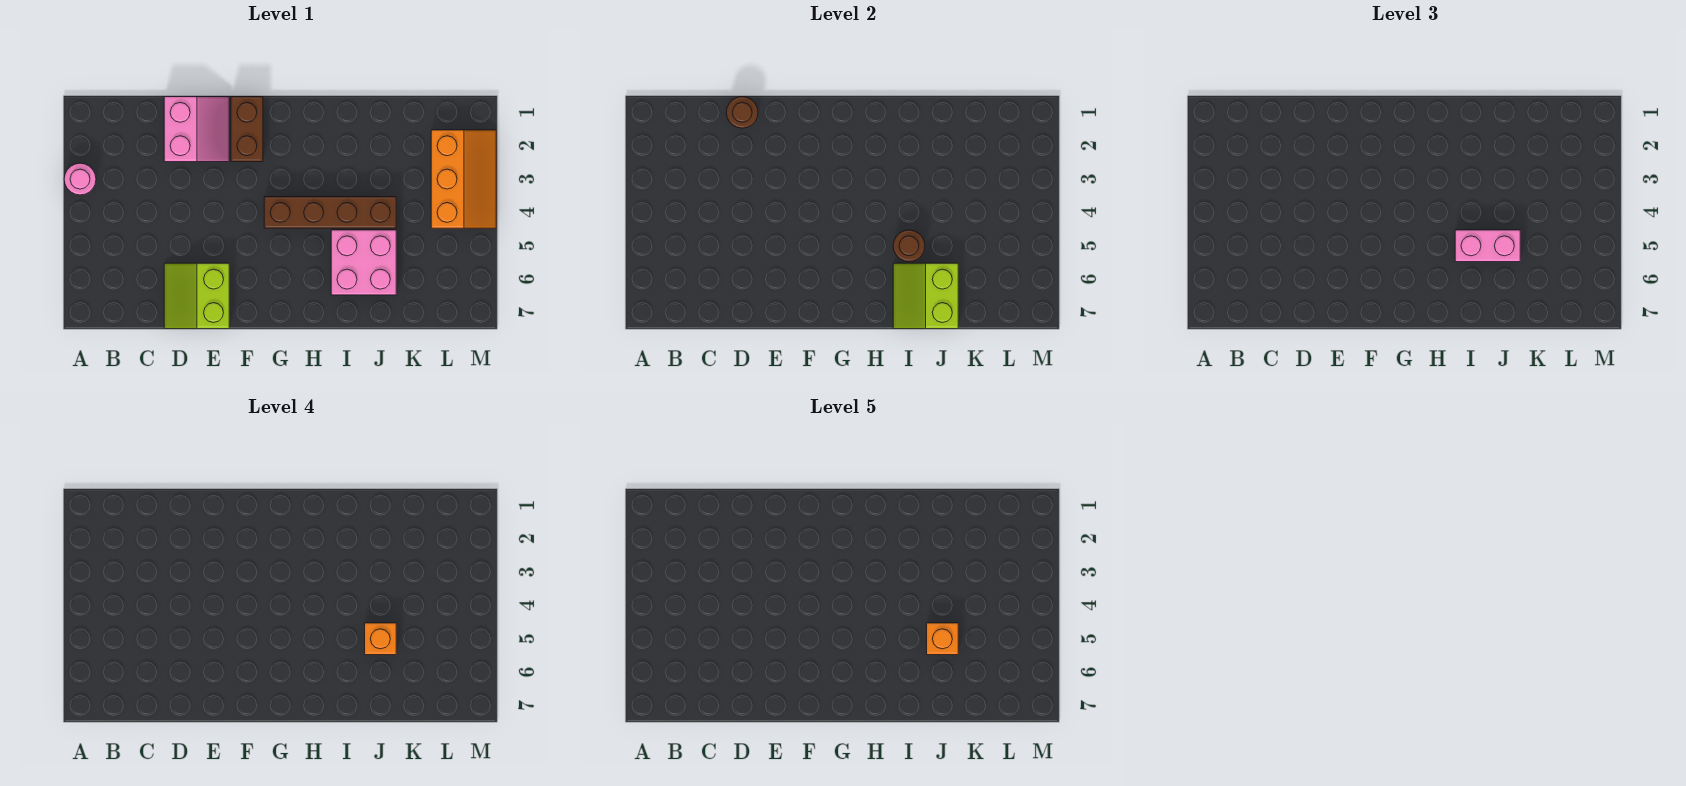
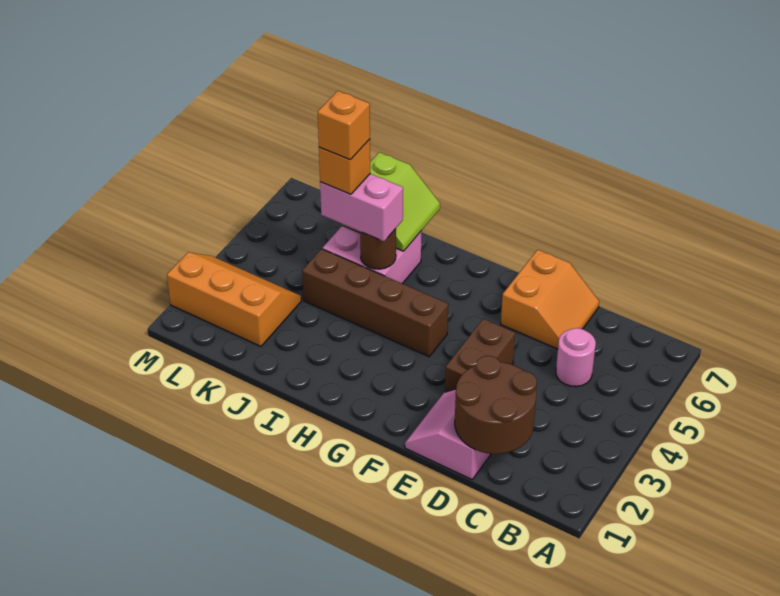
pink 1x1 round brick [64,163,96,195] -> pink 1x1 round brick moved to [556,328,596,387]
brown 1x1 round brick [726,97,758,128] -> brown 2x2 round brick [455,356,537,454]
lime 2x2 slope [164,263,229,329] -> orange 2x2 slope [501,250,599,349]
brown 1x2 brick [231,97,263,162] -> brown 1x2 brick moved to [445,319,515,392]
orange 2x3 slope [431,130,496,228] -> orange 2x3 slope turned to [167,252,301,347]

